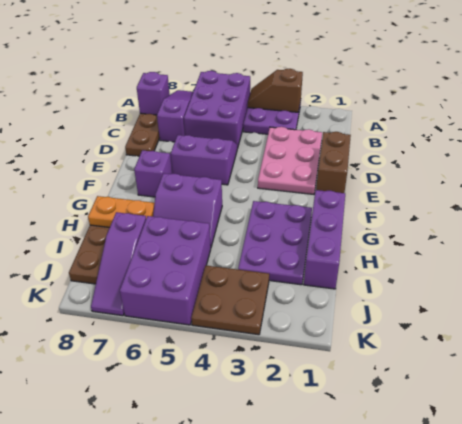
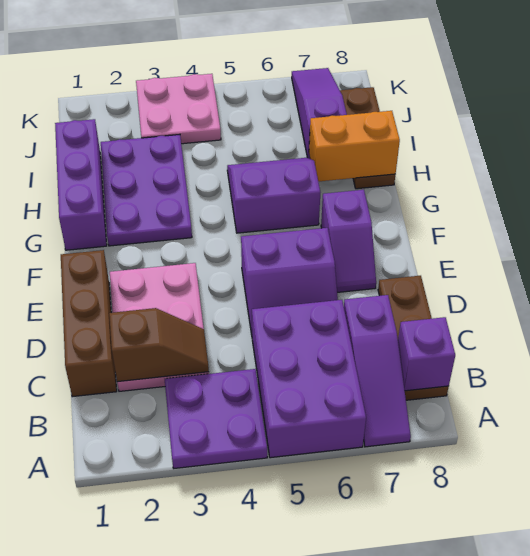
brown 1x2 slope [248,69,303,112] -> brown 1x2 slope moved to [109,308,209,382]
brown 1x2 brick [316,132,351,193] -> brown 1x3 brick [61,250,117,397]
orange 1x2 plate [88,196,155,227] -> orange 1x2 brick [309,111,400,182]
purple 2x3 brick [120,216,211,325] -> none
brown 2x2 plate [191,265,269,335] -> pink 2x2 plate [136,74,221,144]

